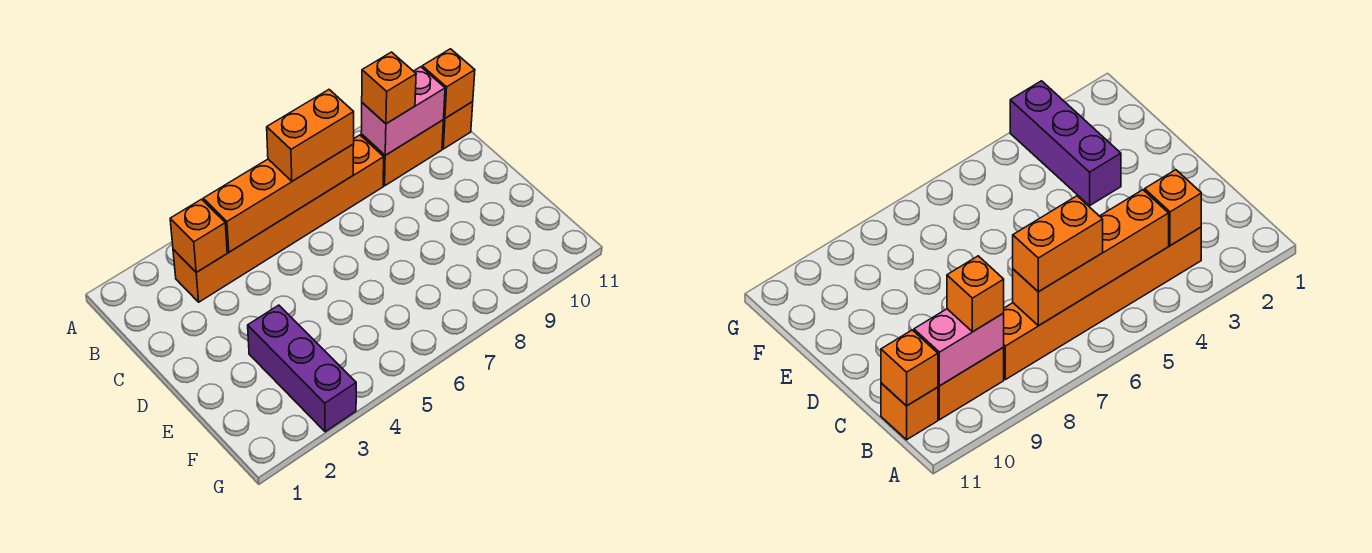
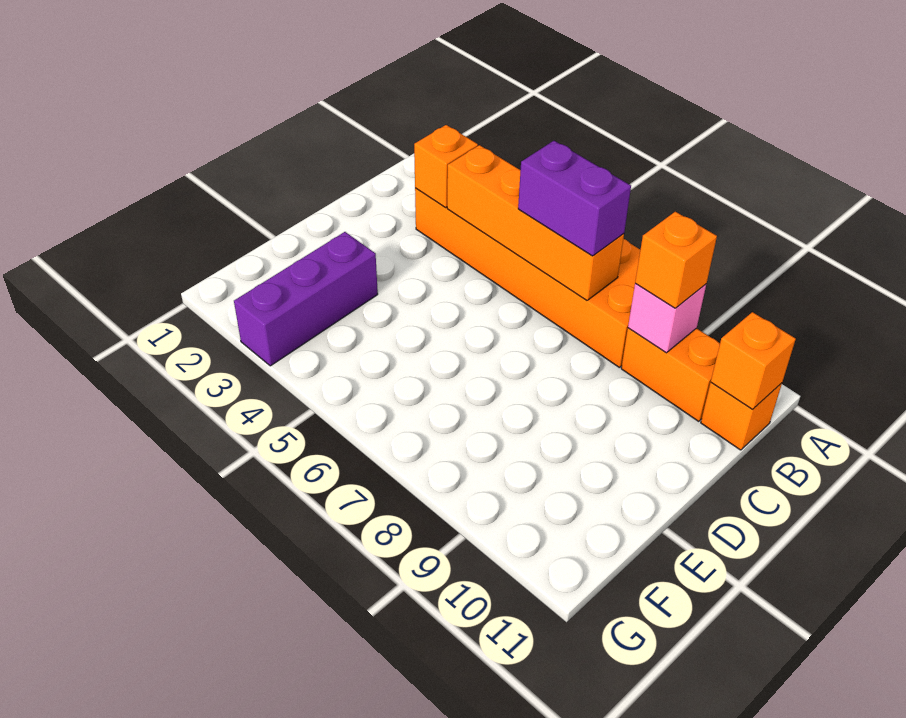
orange 1x6 brick [173,135,384,302] -> orange 2x6 brick [415,188,640,367]
orange 1x2 brick [267,90,354,181] -> purple 1x2 brick [518,141,631,256]
pink 1x2 brick [361,67,445,155] -> pink 1x1 brick [628,283,706,353]

